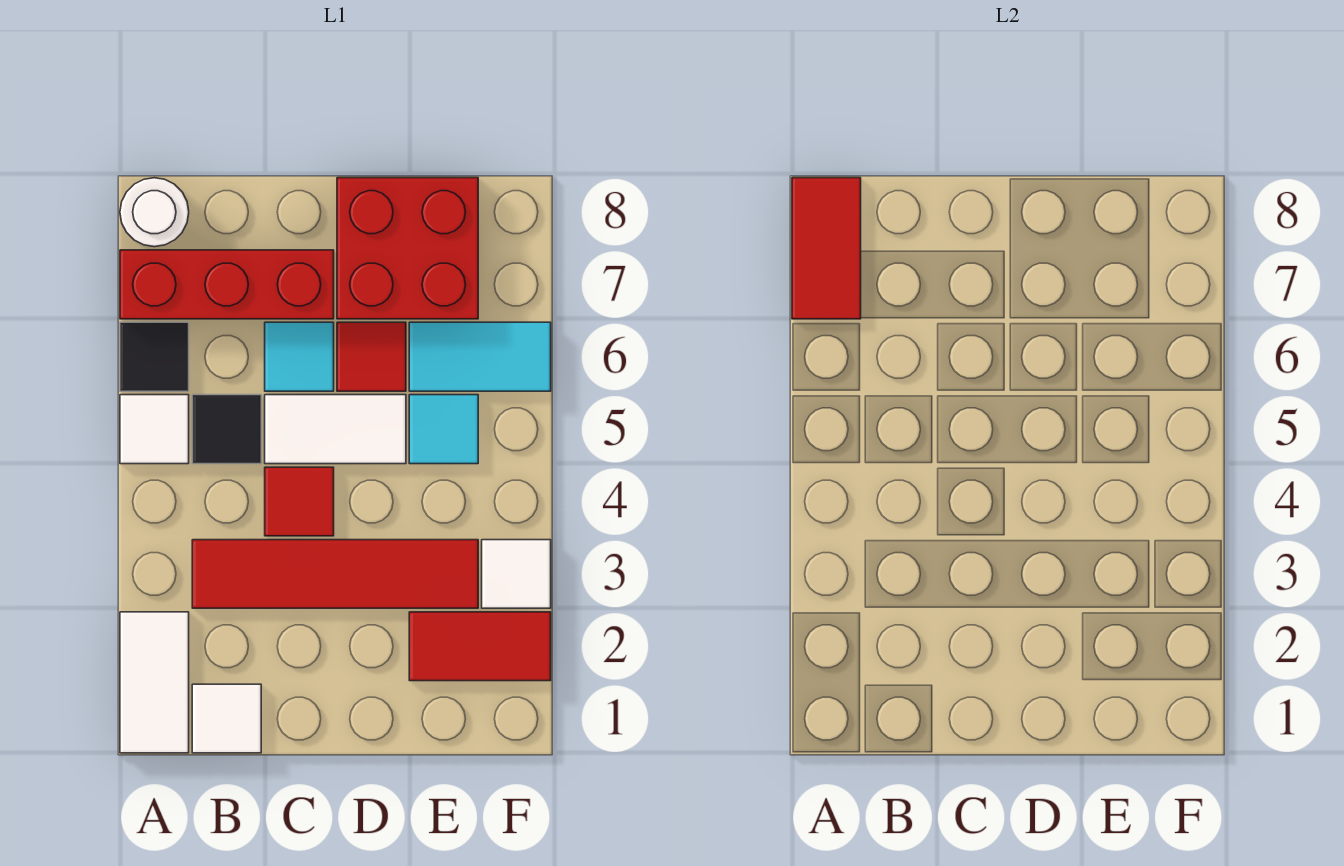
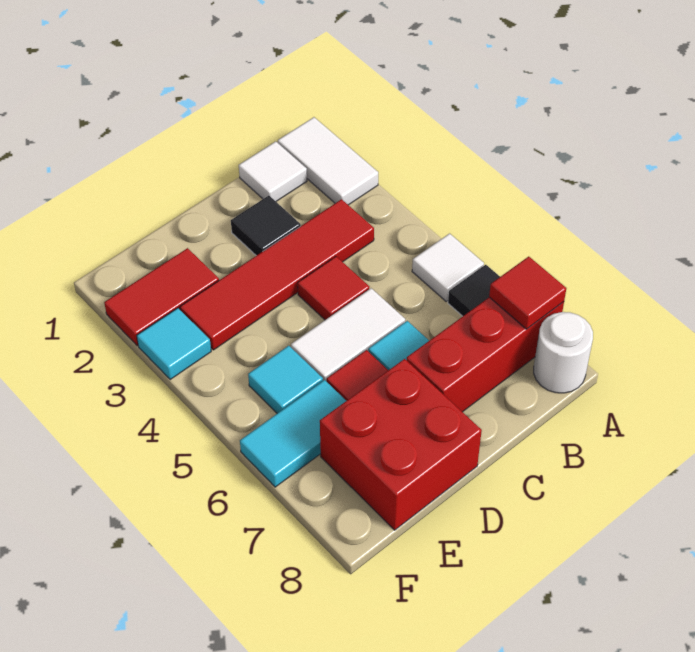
red 1x2 tile [792,178,861,319] -> red 1x1 tile [489,257,566,329]
black 1x1 tile [192,395,261,464] -> black 1x1 tile moved to [231,196,301,256]
white 1x1 tile [482,540,551,608] -> cyan 1x1 tile [137,308,211,380]

